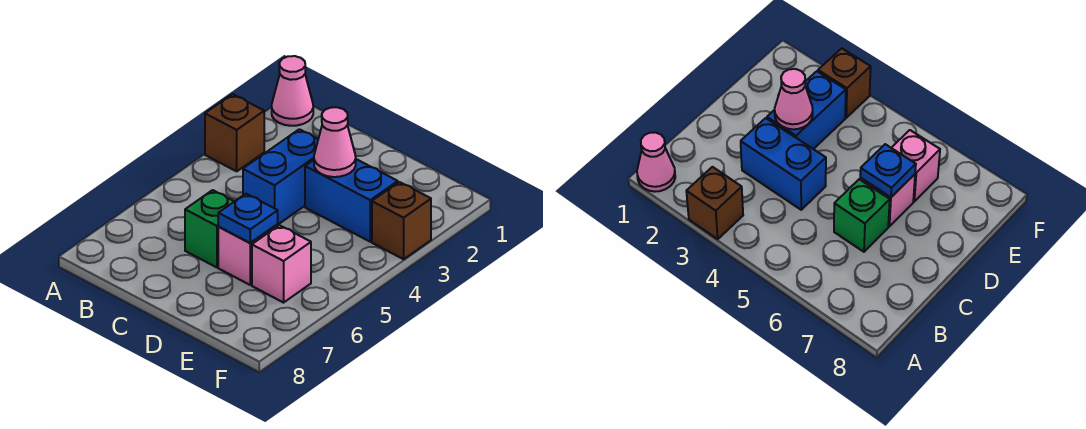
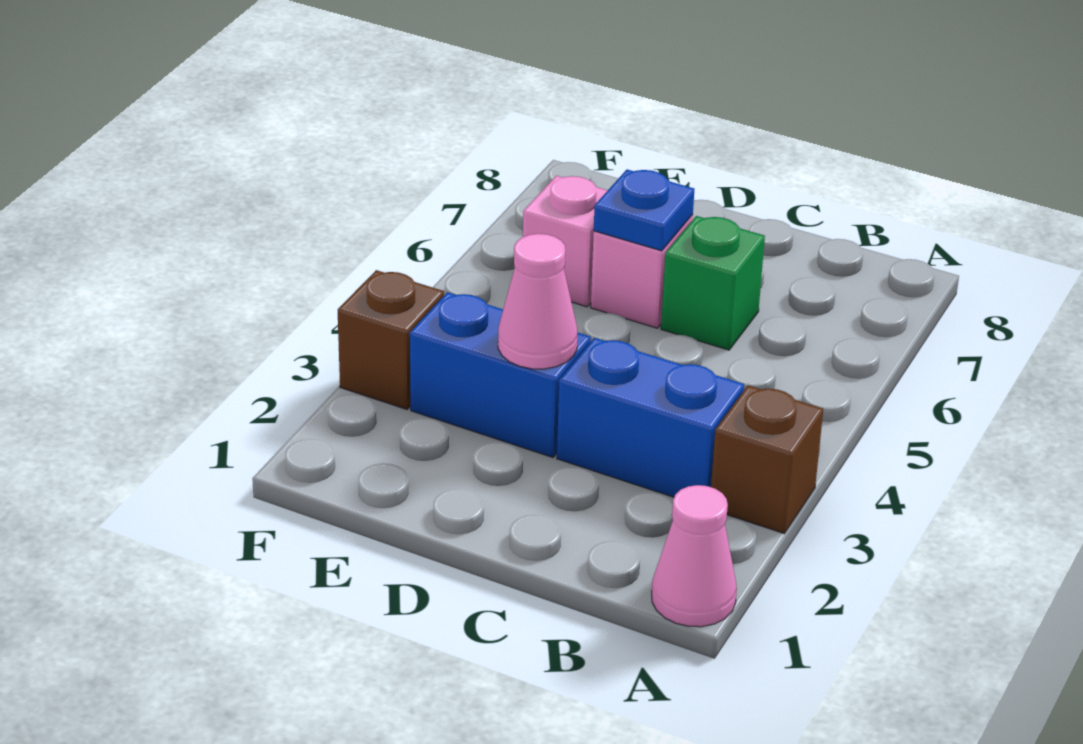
blue 1x2 brick [243,129,318,224] -> blue 1x2 brick turned to [557,338,744,497]

